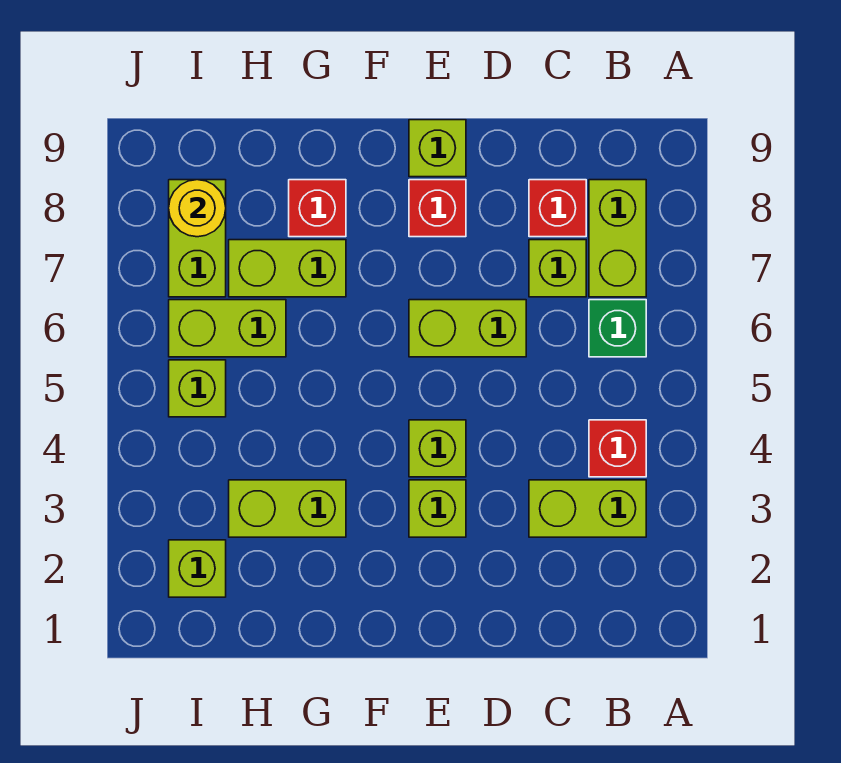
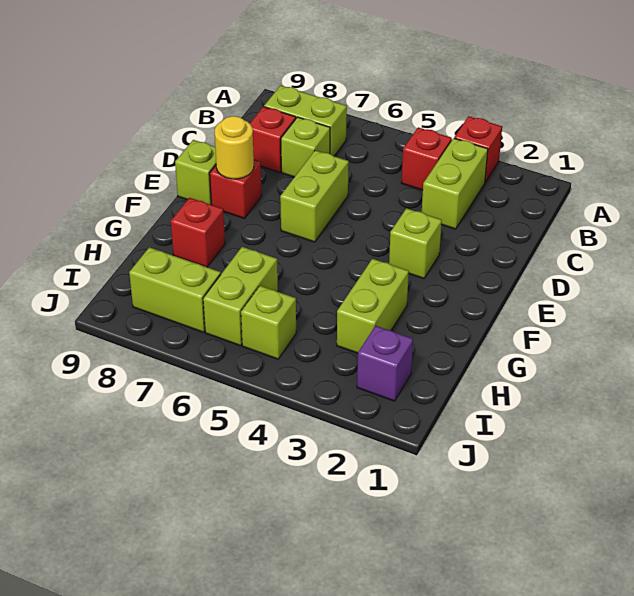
none -> red 1x1 brick [454,116,502,182]
green 1x1 brick [589,300,646,357] -> none
lime 1x1 brick [409,420,466,477] -> none
lime 1x2 brick [229,240,346,297] -> none
lime 1x1 brick [169,540,226,597] -> purple 1x1 brick [357,326,413,401]
yellow 1x1 round brick [169,180,226,237] -> yellow 1x1 round brick moved to [215,116,254,179]

